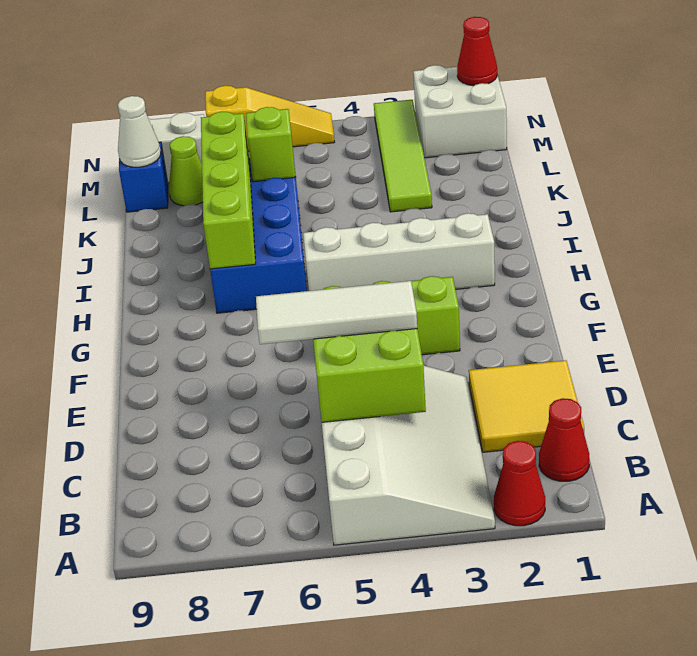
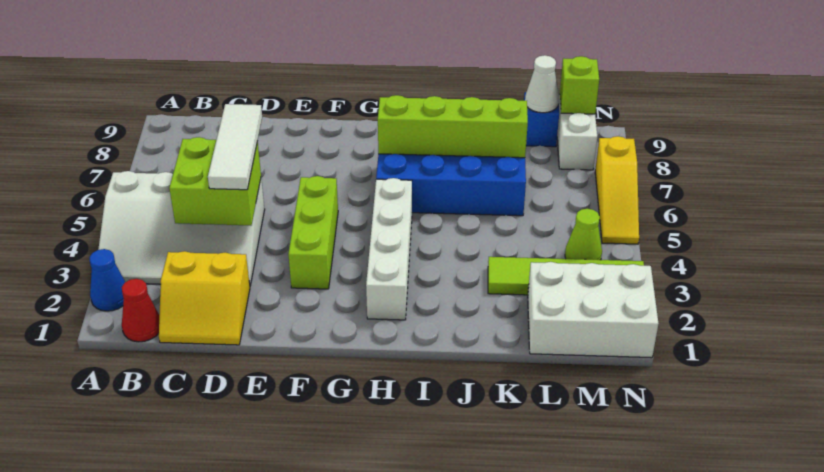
red 1x1 cone [494,441,545,526] -> blue 1x1 cone [90,249,125,311]
yellow 2x2 tile [469,360,584,452] -> yellow 2x2 slope [159,251,250,345]
lime 1x1 brick [246,107,296,182] -> lime 1x1 brick moved to [560,56,599,114]
lime 1x1 cone [169,136,203,206] -> lime 1x1 cone moved to [565,209,602,260]
white 2x2 brick [413,65,507,158] -> white 2x3 brick [528,262,659,358]
red 1x1 cone [457,17,497,86] -> none

